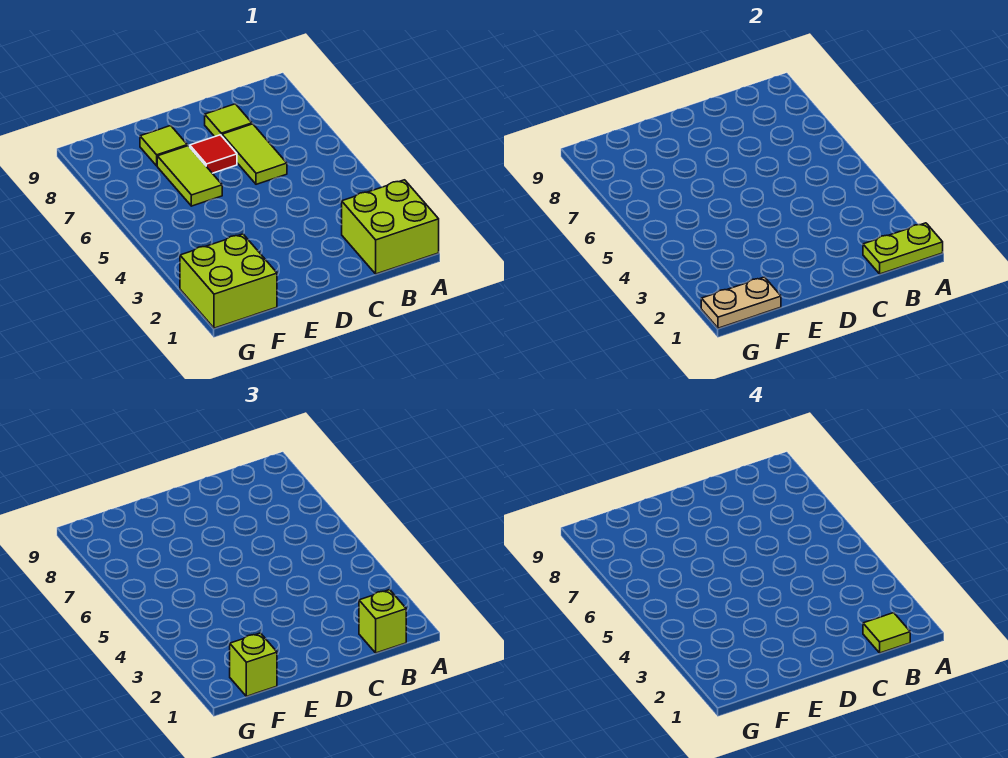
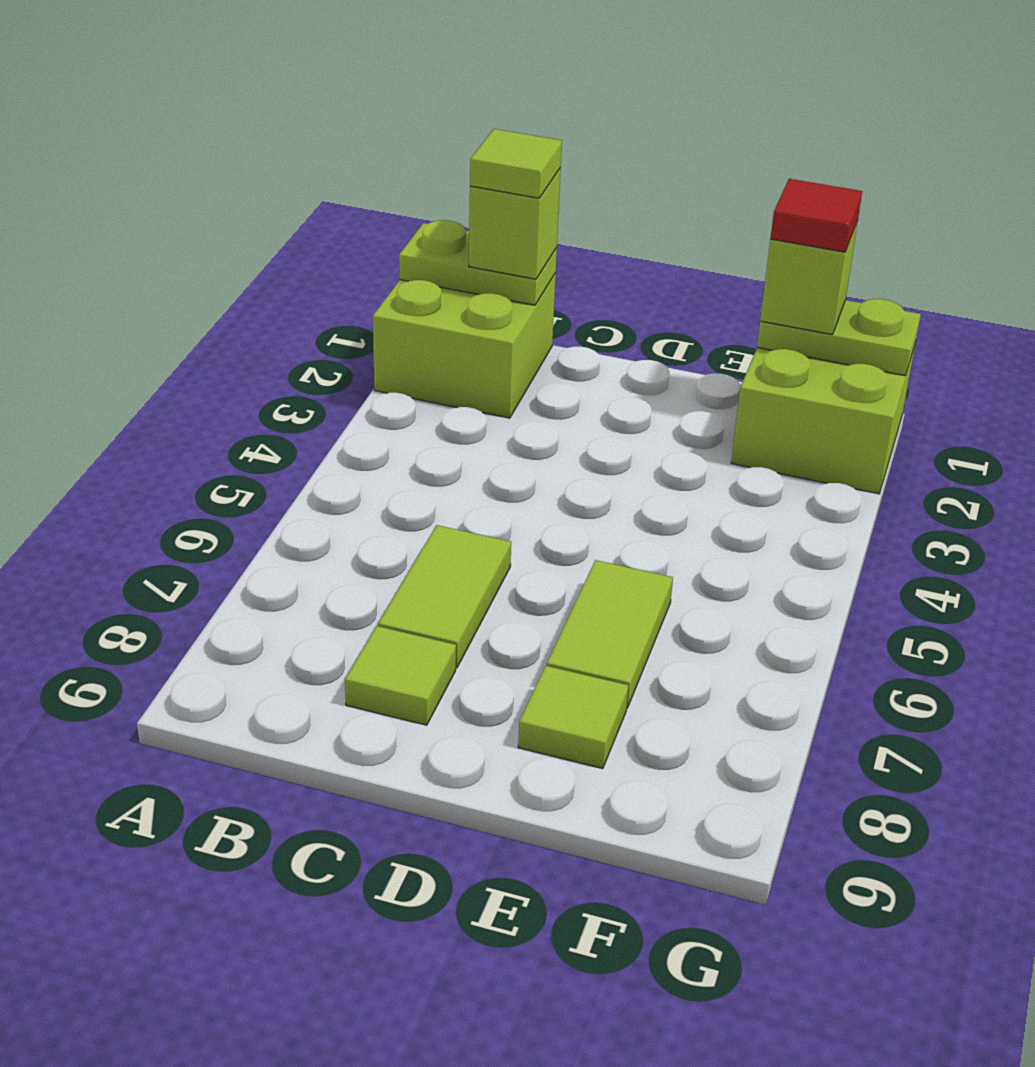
red 1x1 tile [190,135,237,173] -> red 1x1 tile moved to [770,179,862,252]
tan 1x2 plate [701,277,781,328] -> lime 1x2 plate [757,299,921,376]

